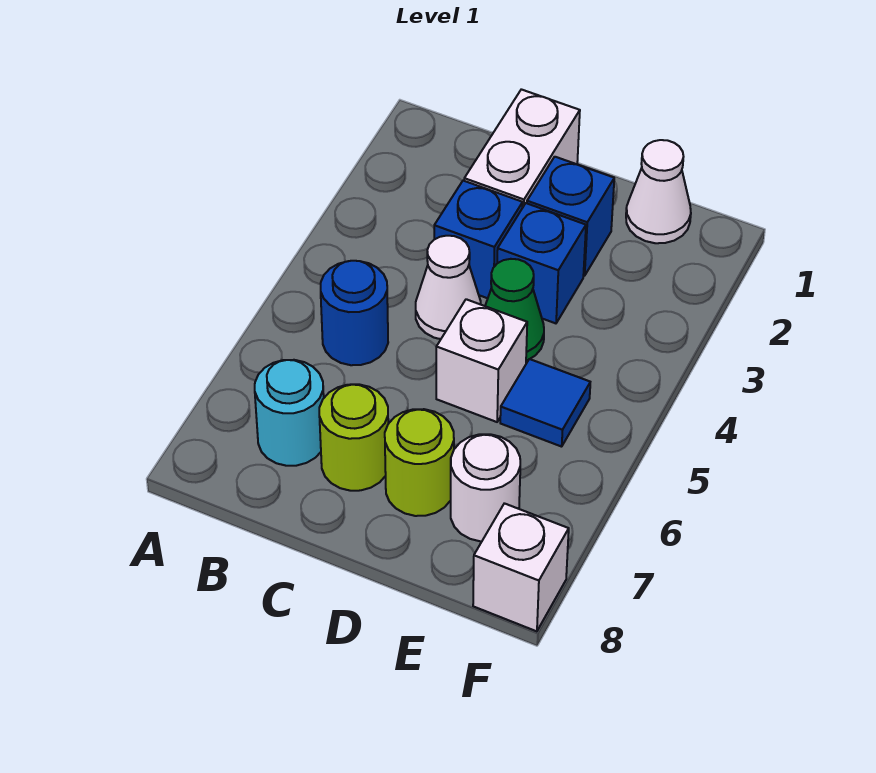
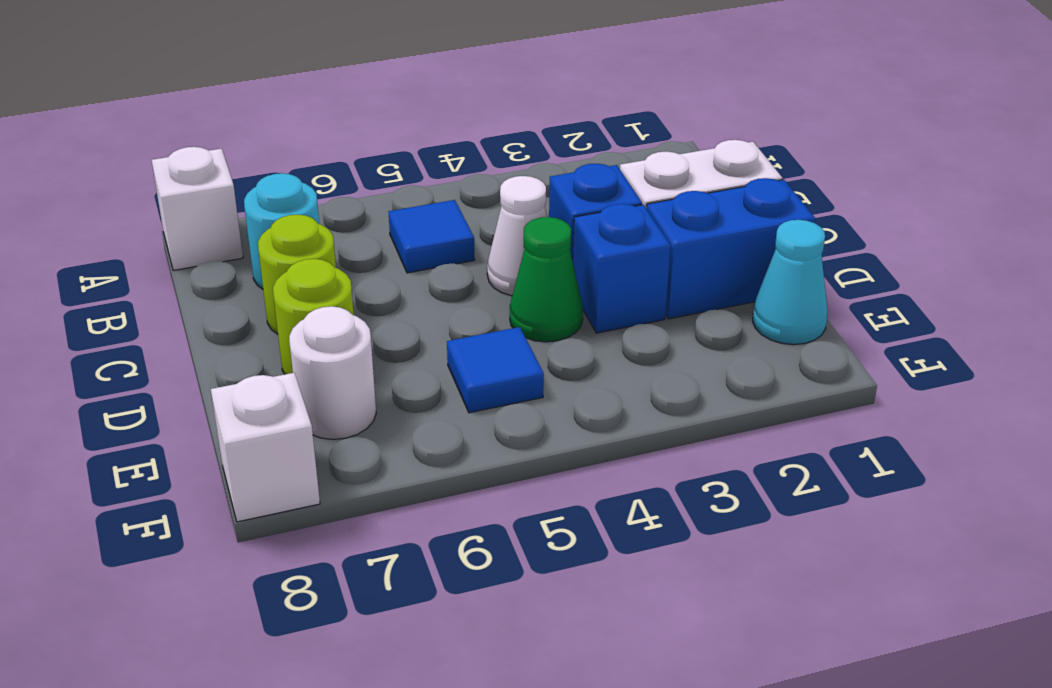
blue 1x1 round brick [321,261,388,365] -> blue 1x1 tile [389,200,475,273]
blue 1x1 brick [527,157,614,276] -> blue 1x2 brick [647,178,815,319]
white 1x1 brick [436,299,527,422] -> white 1x1 brick moved to [152,147,243,270]
white 1x1 cone [626,140,691,243] -> cyan 1x1 cone [753,220,827,345]

